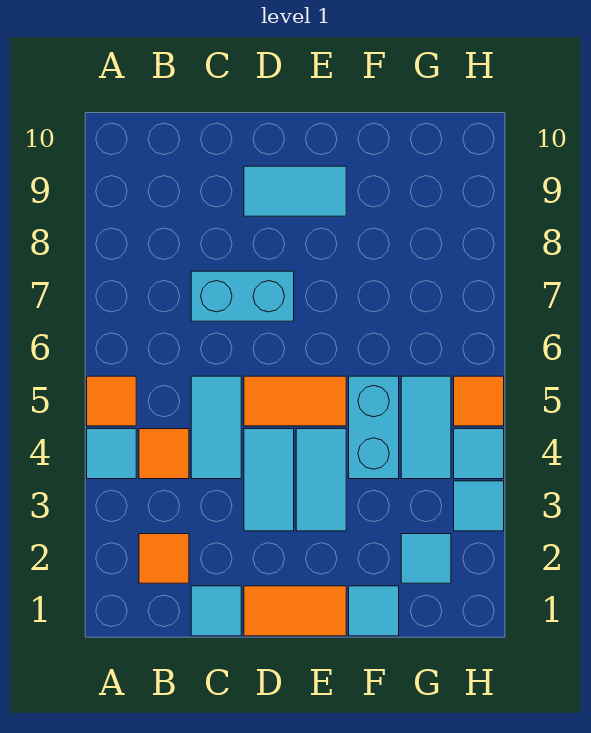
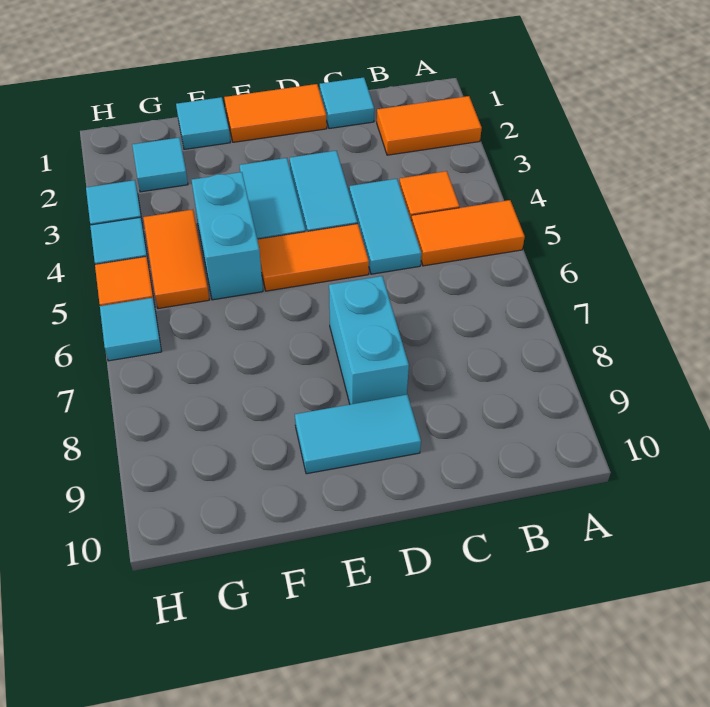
cyan 1x1 tile [87,429,136,479] -> cyan 1x1 tile moved to [100,298,162,361]
orange 1x1 tile [87,376,136,426] -> orange 1x2 tile [411,200,525,266]
orange 1x1 tile [139,534,189,583] -> orange 1x2 tile [377,96,482,155]
cyan 1x2 brick [191,271,294,321] -> cyan 1x2 brick turned to [329,276,409,404]
cyan 1x2 tile [401,376,451,479] -> orange 1x2 tile [143,210,209,309]

